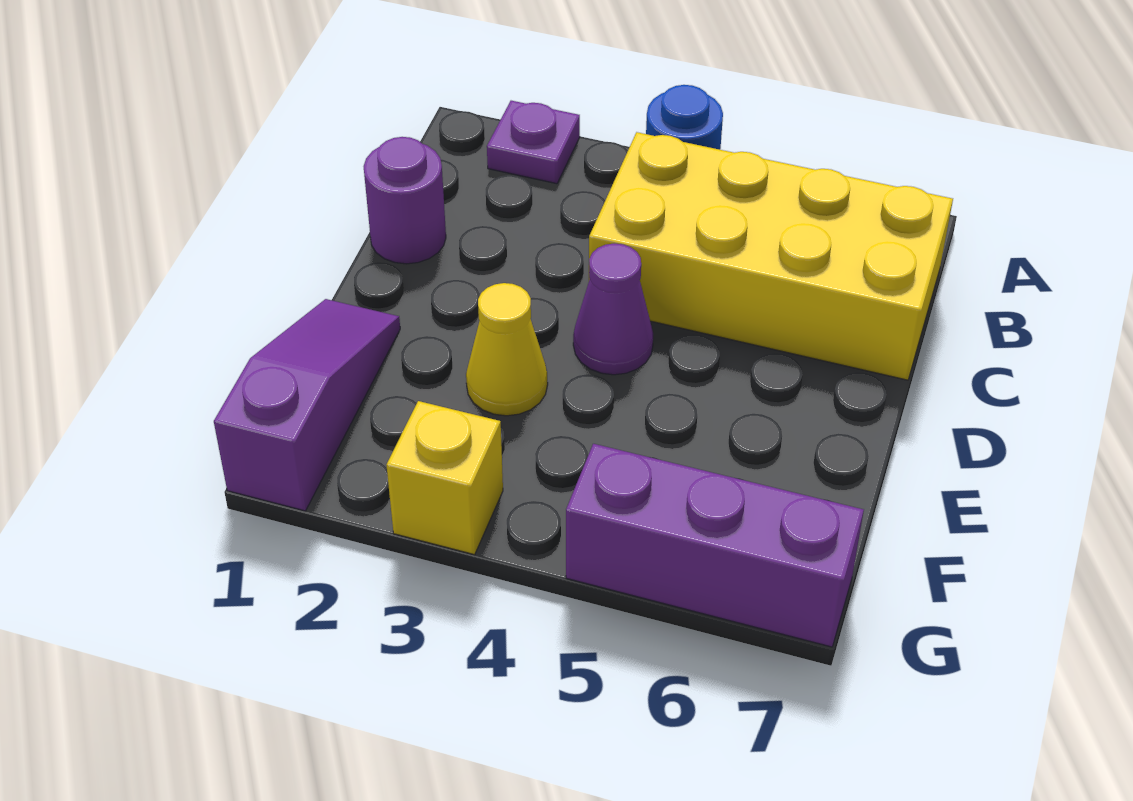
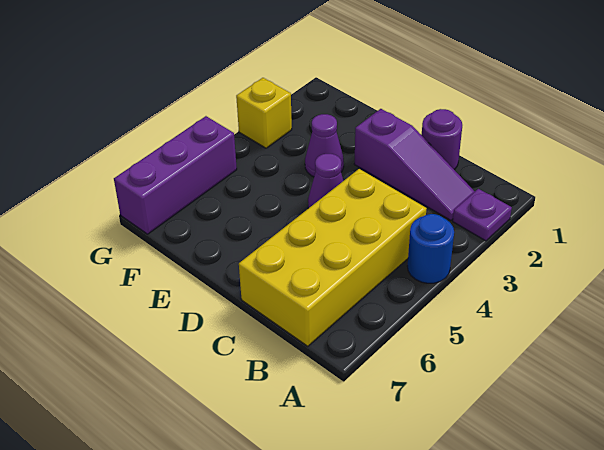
purple 1x3 slope [214,299,400,511] -> purple 1x3 slope moved to [354,109,475,220]
yellow 1x1 cone [466,283,548,416] -> purple 1x1 cone [305,114,344,177]

